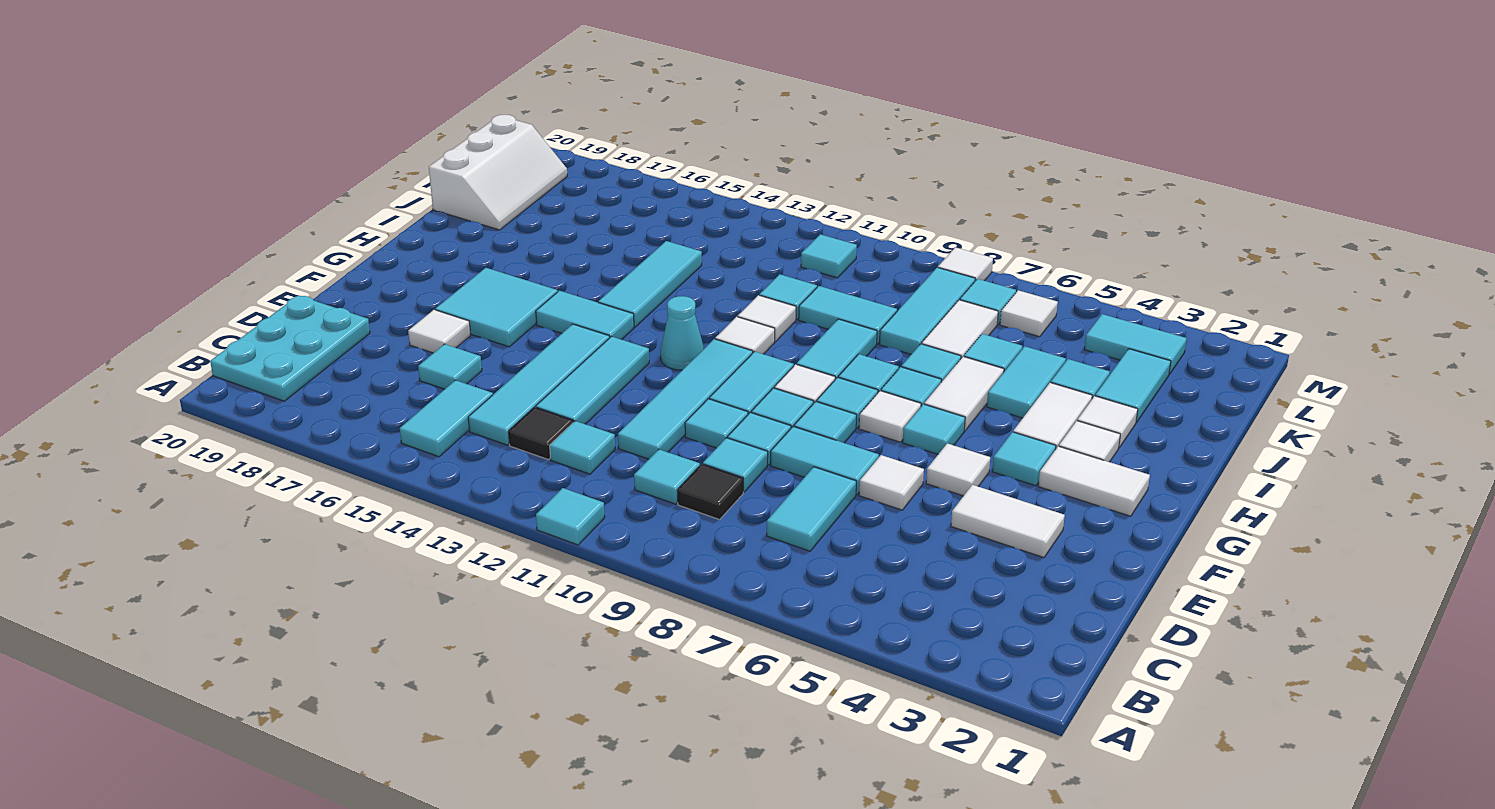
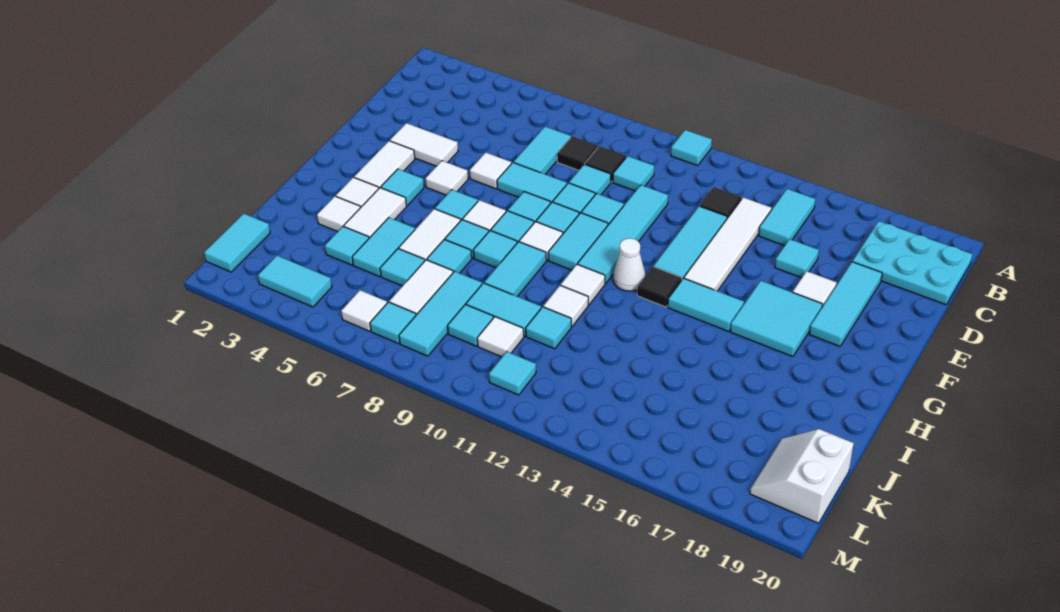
cyan 2x3 plate [210,296,370,401] -> cyan 2x3 plate turned to [852,221,972,305]
none -> black 1x1 tile [557,136,598,170]
cyan 1x1 tile [550,421,615,474] -> cyan 1x1 tile moved to [448,304,493,346]
cyan 1x4 tile [468,324,610,445] -> white 1x4 tile [684,197,771,291]
white 1x2 tile [1038,446,1150,516] -> white 1x2 tile turned to [354,141,415,188]
cyan 1x1 cone [660,296,704,370] -> white 1x1 cone [613,238,645,291]
none -> black 1x1 tile [637,267,682,307]
cyan 1x3 tile [598,241,702,327] -> cyan 1x3 tile moved to [809,262,882,346]
cyan 1x2 tile [1095,349,1171,423] -> cyan 1x2 tile moved to [204,214,270,272]
white 2x3 slope [429,115,567,230] -> white 2x2 slope [750,429,854,523]
white 1x1 tile [938,247,993,281] -> white 1x1 tile moved to [477,317,524,357]

